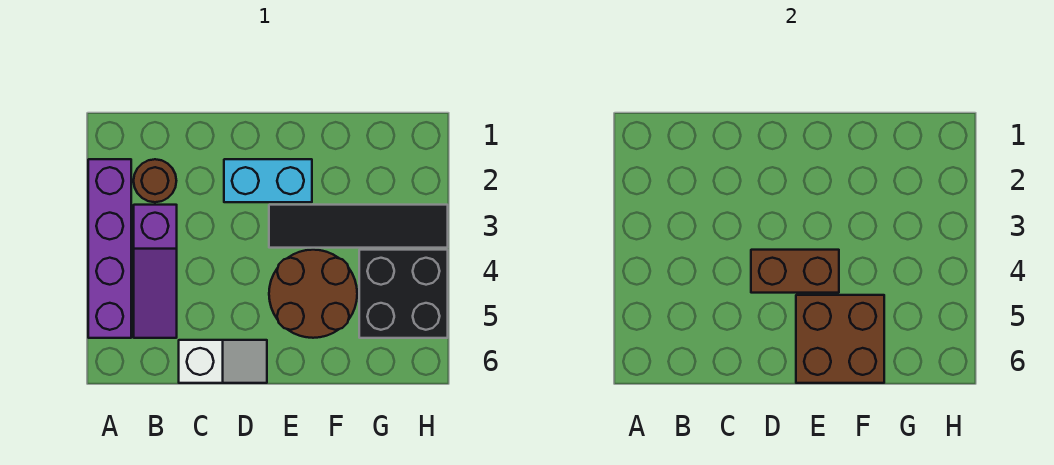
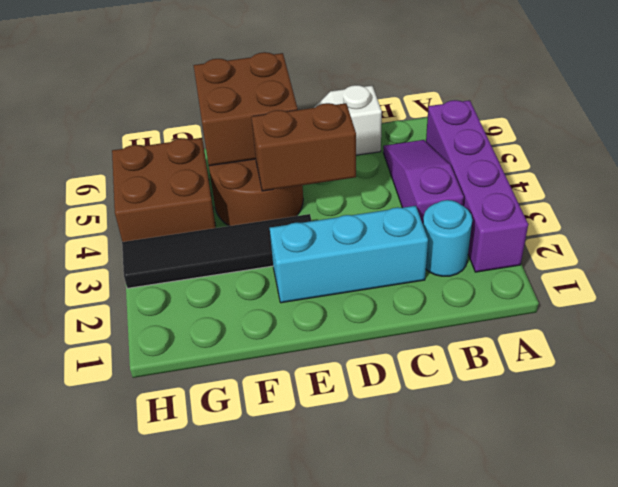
brown 1x1 round brick [134,159,176,202] -> cyan 1x1 round brick [423,200,472,276]
cyan 1x2 brick [224,159,312,202] -> cyan 1x3 brick [270,206,428,303]
black 2x2 brick [359,250,448,338] -> brown 2x2 brick [112,138,216,242]

